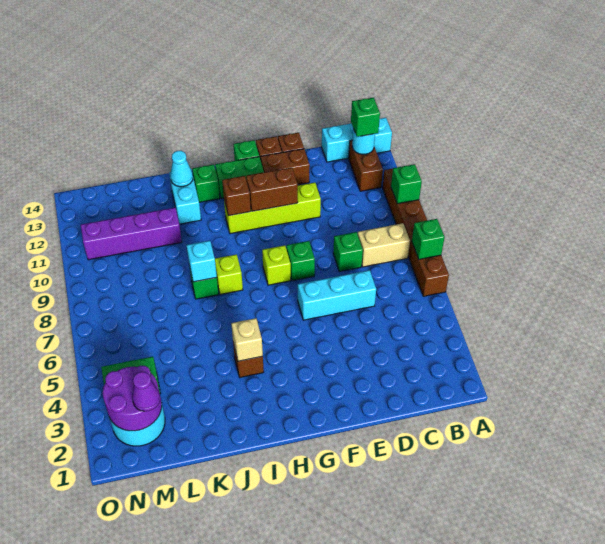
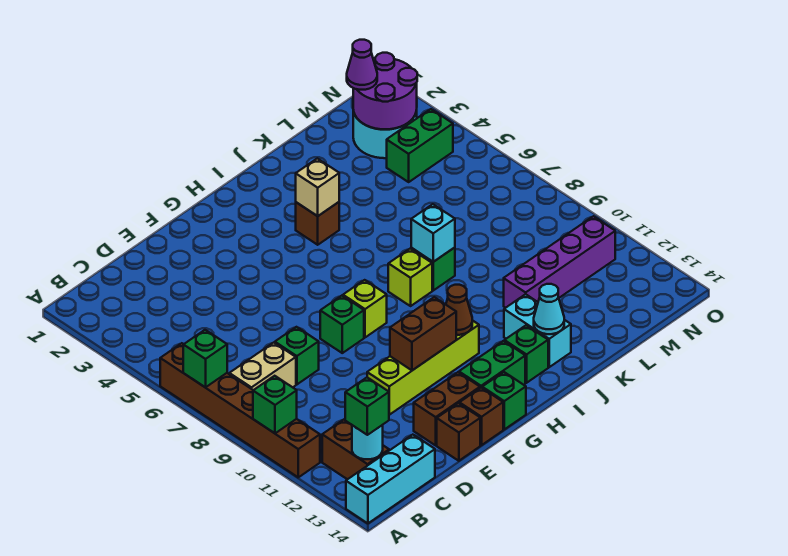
cyan 1x3 brick [298,270,376,320] -> none
brown 1x1 brick [222,176,251,216] -> brown 1x1 cone [446,285,472,335]

